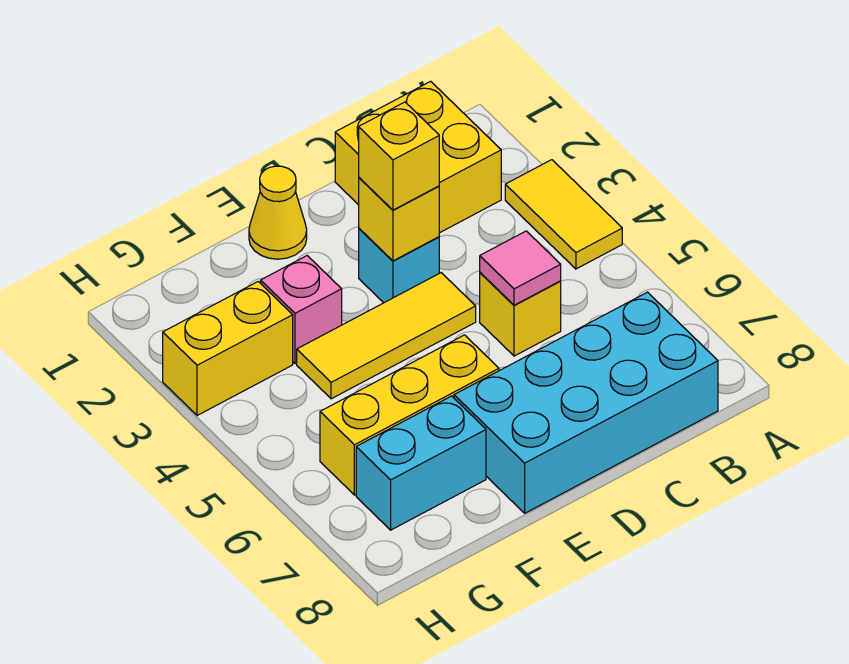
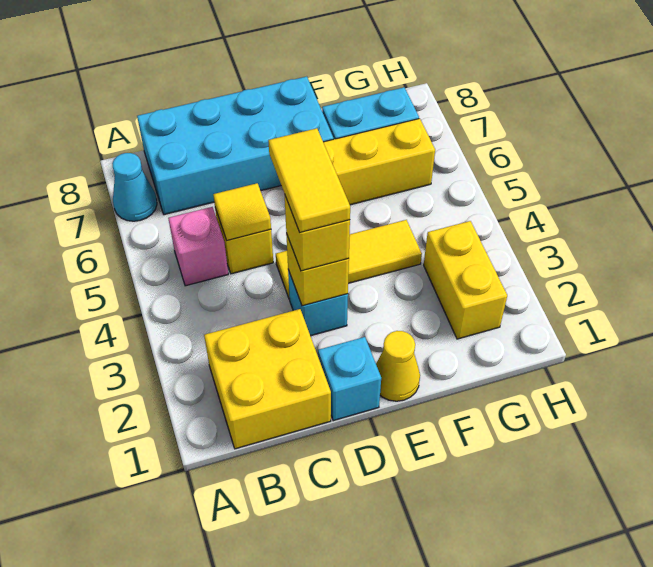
yellow 1x2 tile [505,160,622,269] -> yellow 1x2 tile moved to [268,128,350,232]
none -> cyan 1x1 cone [112,153,157,221]
pink 1x1 tile [480,231,561,305] -> yellow 1x1 tile [213,183,271,240]
none -> cyan 1x1 brick [318,337,381,421]
pink 1x1 brick [261,256,342,364] -> pink 1x1 brick moved to [168,207,228,286]
yellow 1x2 brick [163,282,293,416] -> yellow 1x2 brick turned to [424,221,507,339]

